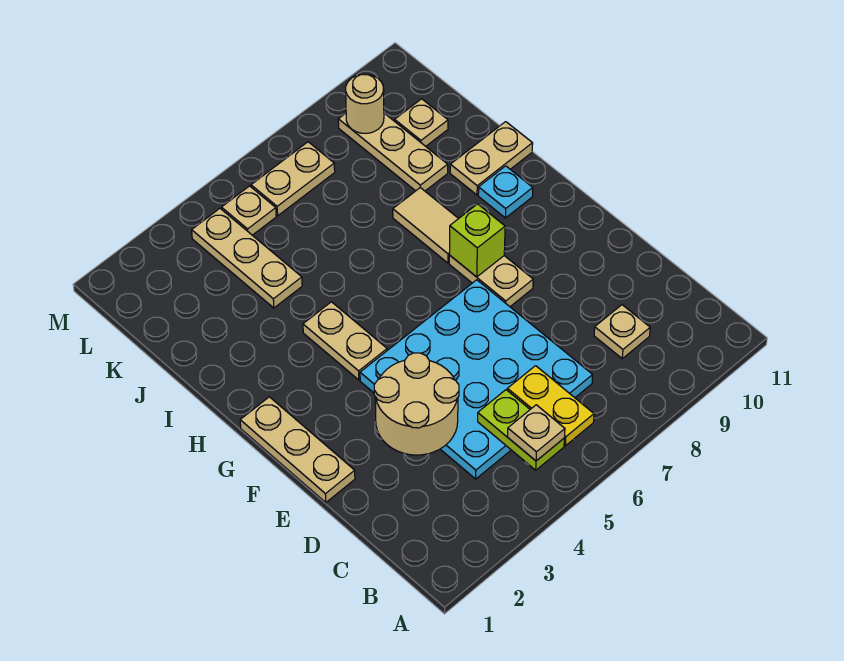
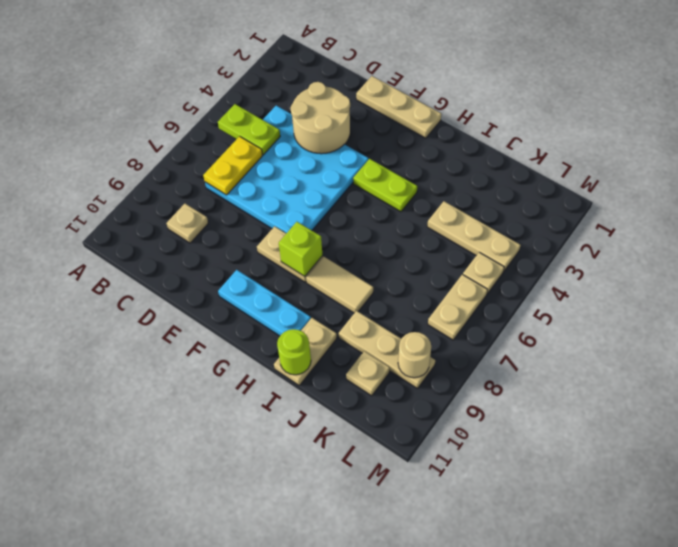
tan 1x1 plate [508,405,565,461] -> none
yellow 1x2 plate [507,366,594,446] -> yellow 1x2 plate turned to [203,136,263,195]
tan 1x2 plate [303,302,387,380] -> lime 1x2 plate [353,159,417,212]
cyan 1x1 plate [478,166,533,218] -> cyan 1x3 plate [218,270,311,336]
none -> lime 1x1 round brick [277,329,311,375]

